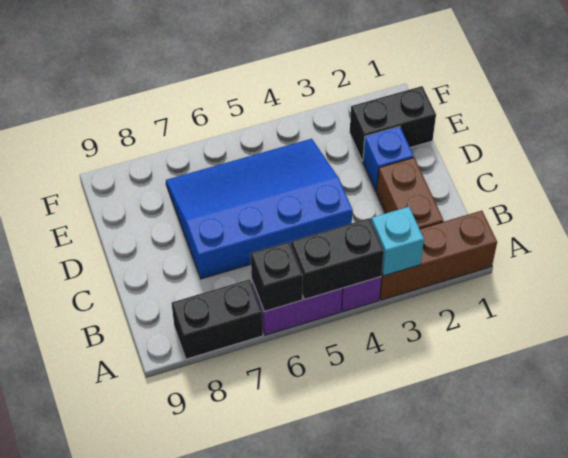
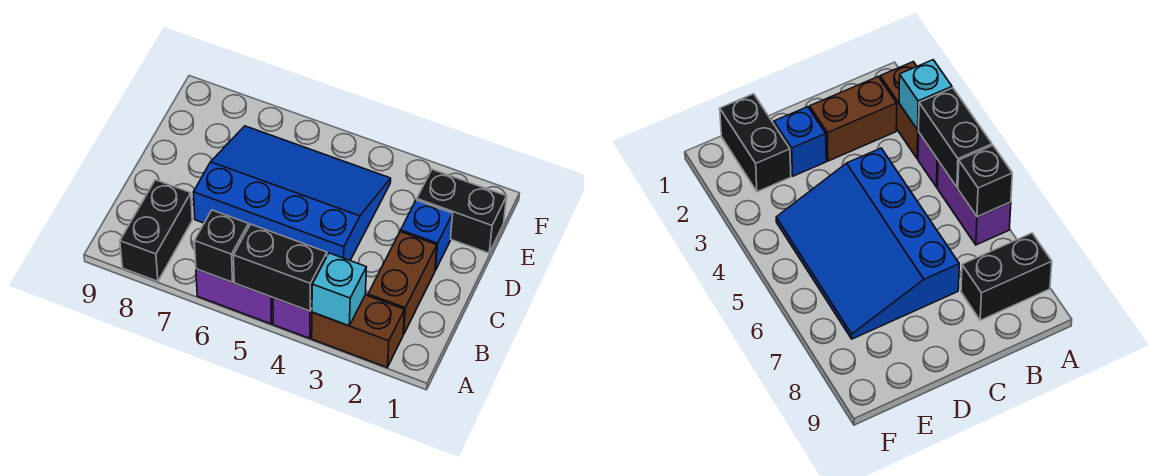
brown 1x3 brick [379,211,497,300] -> brown 1x2 brick [312,295,405,367]
black 1x2 brick [172,279,263,359] -> black 1x2 brick turned to [120,180,192,281]

